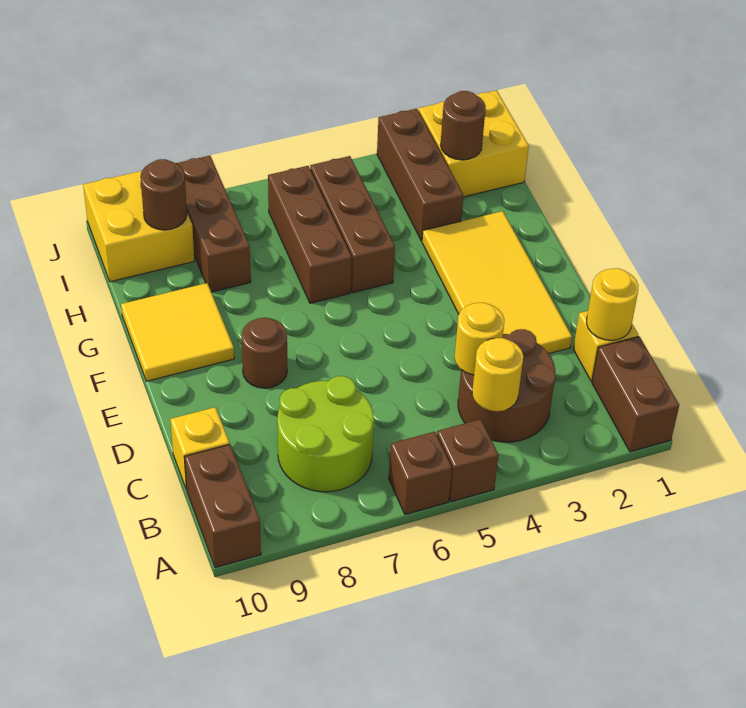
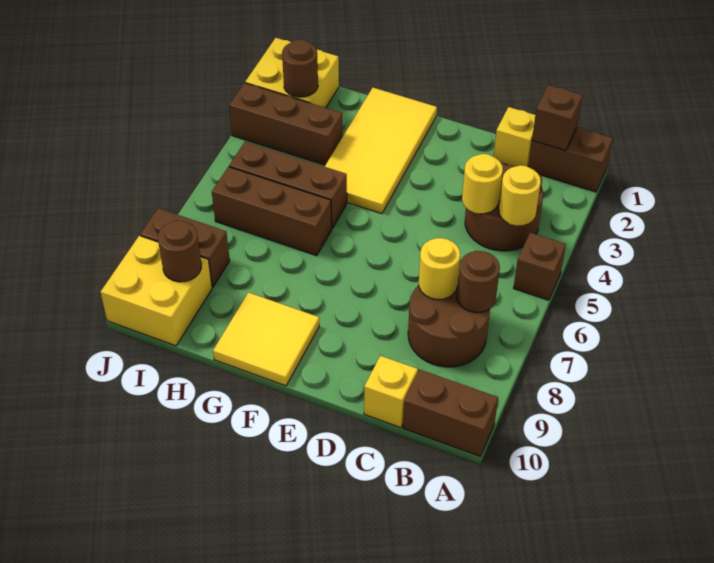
brown 1x1 brick [389,432,452,514] -> brown 1x1 brick moved to [532,85,583,151]
lime 2x2 round brick [277,376,374,492] -> brown 2x2 round brick [408,276,490,367]
yellow 1x1 round brick [586,268,638,340] -> yellow 1x1 round brick moved to [419,238,460,299]
yellow 2x4 tile [422,211,572,353] -> yellow 2x4 tile turned to [325,88,437,214]
brown 1x1 round brick [242,318,287,388] -> brown 1x1 round brick moved to [457,251,500,313]
brown 1x3 brick [176,156,251,292] -> brown 1x2 brick [140,208,230,287]

